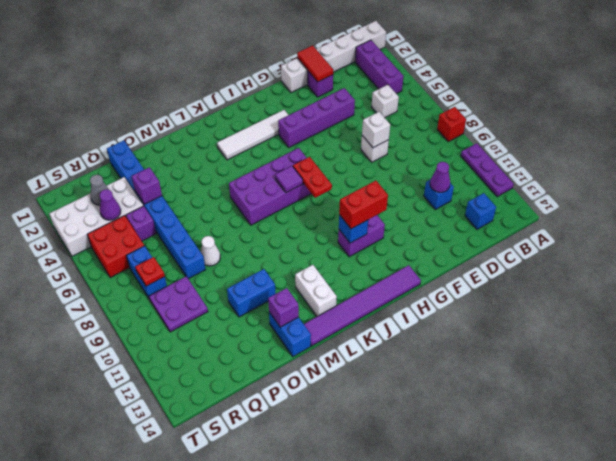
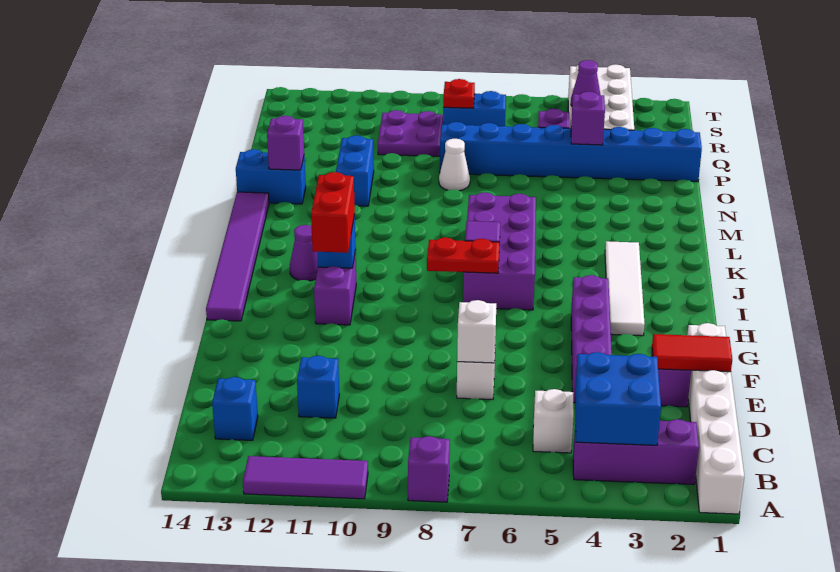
red 1x1 brick [437,107,466,142] -> purple 1x1 brick [408,436,450,502]
purple 1x3 plate [461,143,514,197] -> purple 1x3 tile [243,456,368,499]
none -> blue 2x2 brick [575,352,661,445]
purple 1x1 cone [430,162,450,192] -> purple 1x1 cone moved to [290,225,318,281]
white 1x2 brick [295,265,337,316] -> none
grey 1x1 cone [90,175,109,205] -> none
red 2x2 brick [87,215,144,278] -> none

